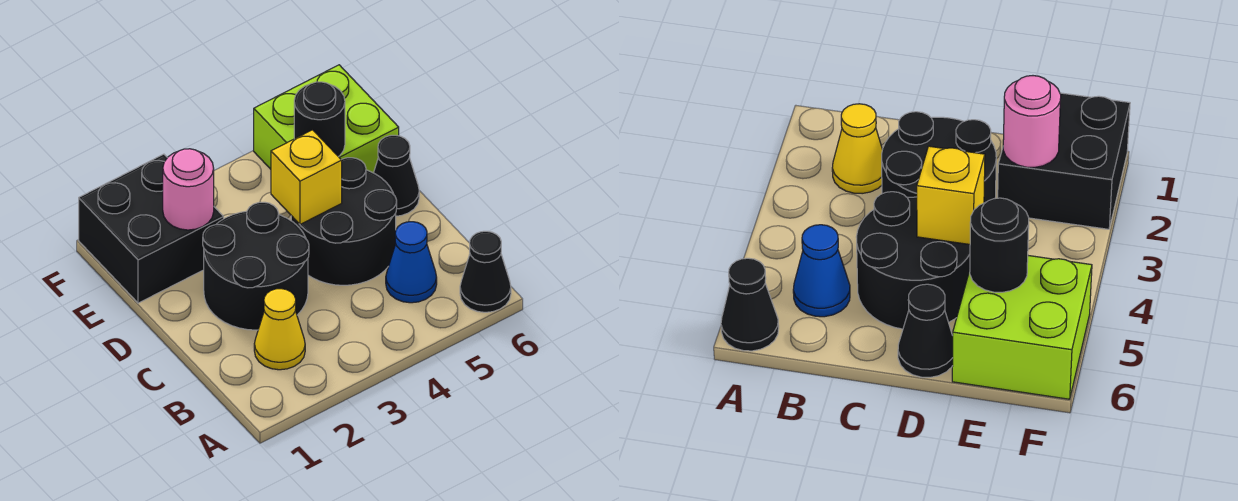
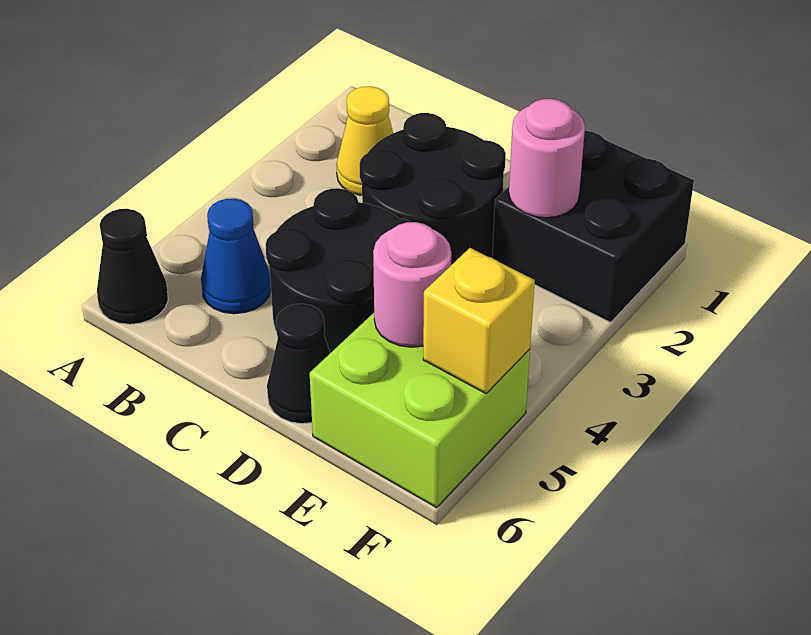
yellow 1x1 brick [271,130,342,224] -> yellow 1x1 brick moved to [423,248,535,393]
black 1x1 round brick [294,82,345,157] -> pink 1x1 round brick [373,222,451,347]

